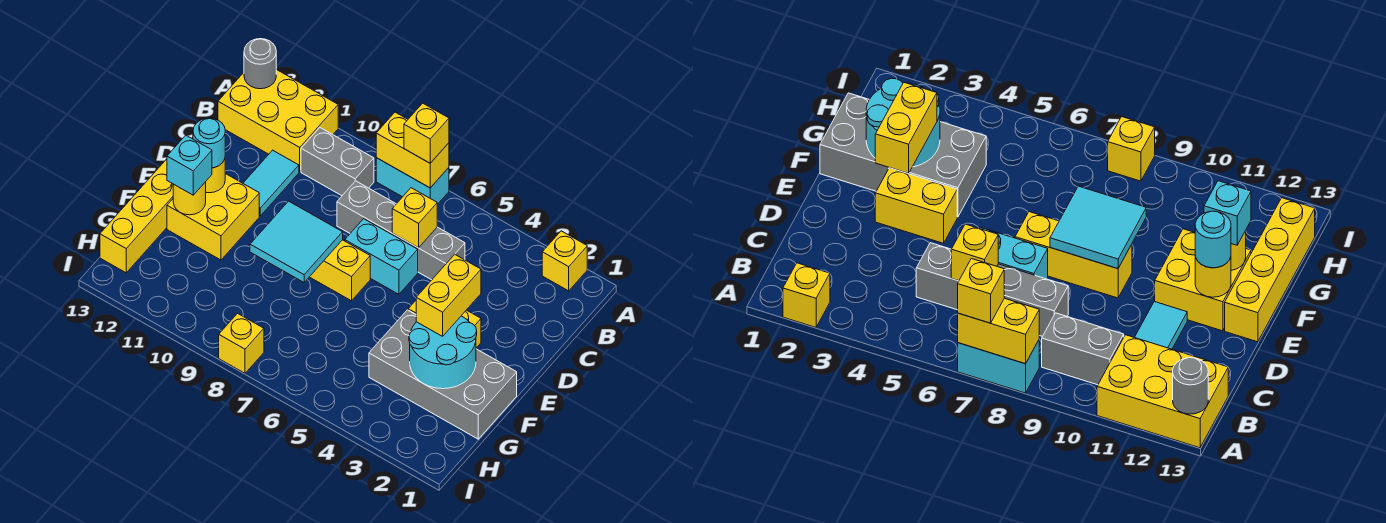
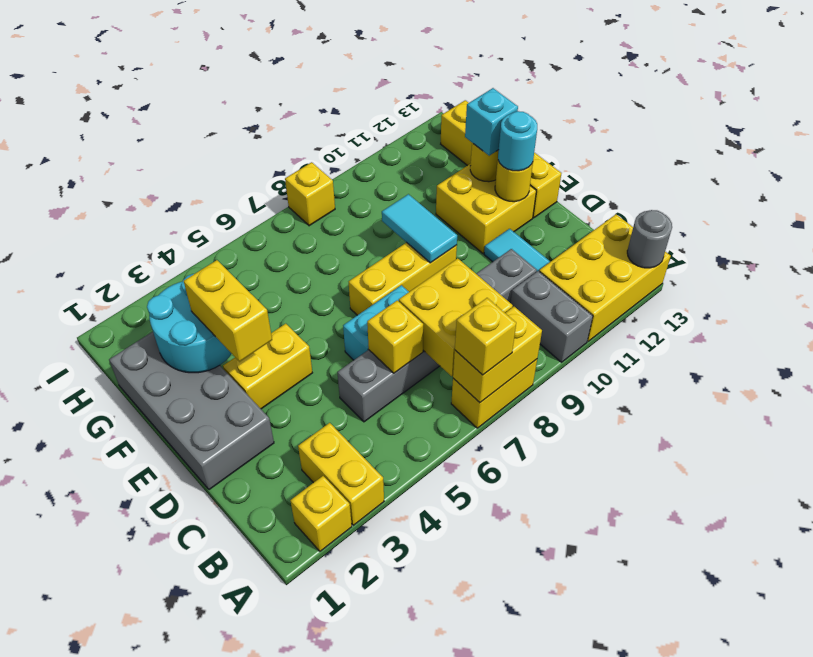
none -> yellow 1x2 brick [298,423,384,525]
cyan 1x2 brick [376,158,449,204] -> yellow 1x2 brick [451,359,537,428]
none -> yellow 2x2 brick [399,258,513,376]
grey 1x2 brick [301,128,374,196] -> grey 1x2 brick turned to [511,271,593,362]
grey 1x4 brick [337,181,465,280] -> grey 1x6 brick [337,249,537,422]
cyan 2x2 tile [250,201,343,282] -> cyan 1x2 tile [382,194,457,263]
grey 2x4 brick [369,310,517,439] -> grey 2x4 brick turned to [109,332,274,490]

